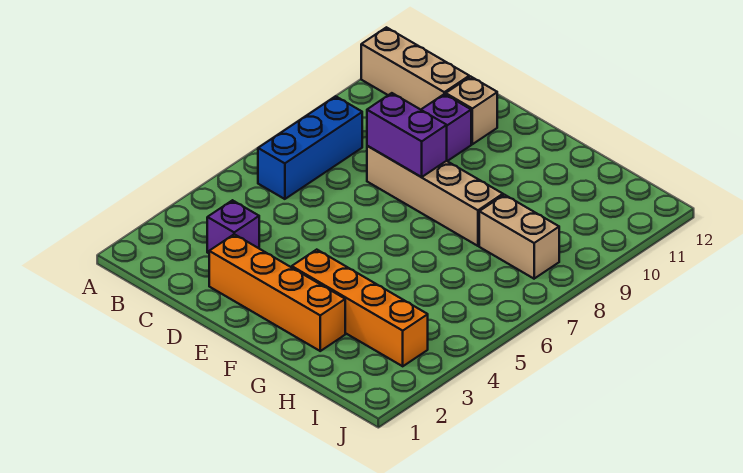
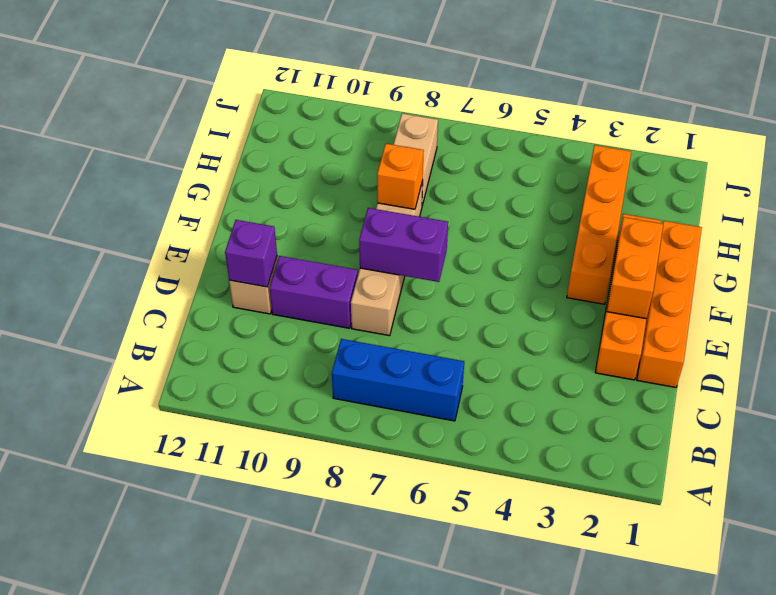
tan 1x3 brick [361,27,469,110] -> none
purple 1x1 brick [207,200,259,253] -> purple 1x1 brick moved to [225,220,277,287]
none -> orange 1x4 brick [637,221,702,387]
purple 1x2 brick [367,93,447,177] -> purple 1x2 brick turned to [359,208,448,282]
none -> orange 1x2 brick [607,217,663,319]
none -> orange 1x1 brick [377,144,424,209]

